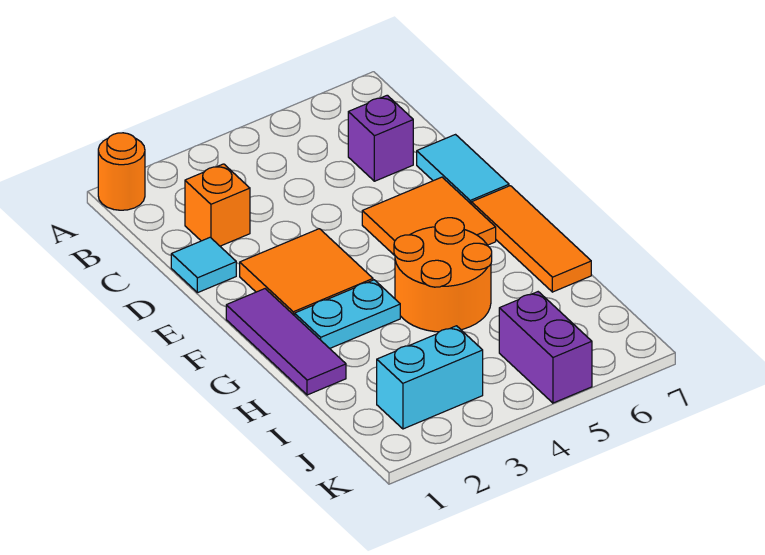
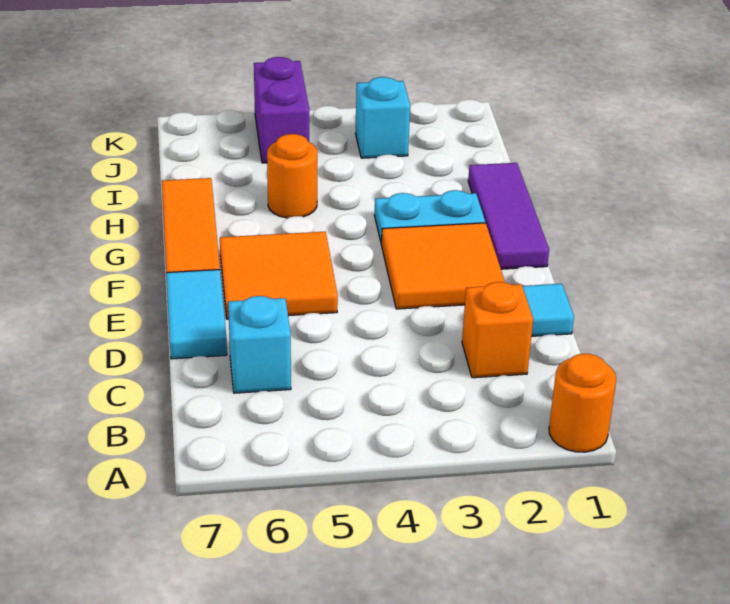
purple 1x1 brick [348,95,413,181] -> cyan 1x1 brick [228,296,291,393]
orange 2x2 round brick [394,218,492,332] -> orange 1x1 round brick [267,134,317,218]
cyan 1x2 brick [377,326,483,429] -> cyan 1x1 brick [356,77,410,158]

